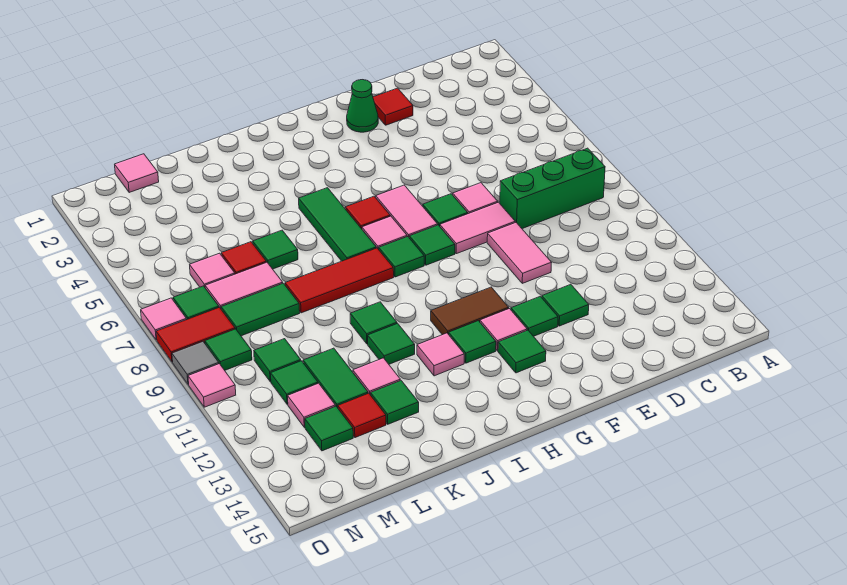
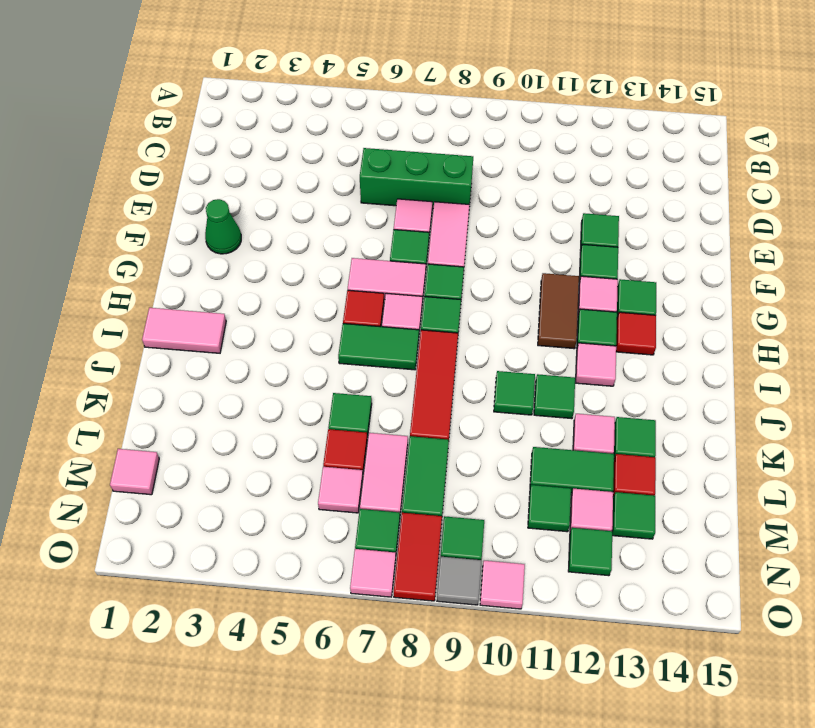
green 1x3 brick [500,148,605,229] -> green 1x3 brick turned to [360,148,473,209]
red 1x1 tile [373,88,413,125] -> red 1x1 tile moved to [616,312,656,355]
pink 1x2 tile [487,222,552,283] -> pink 1x2 tile moved to [142,308,226,353]
green 1x3 tile [299,188,376,261] -> green 1x2 tile [338,324,419,370]
green 1x1 tile [254,339,301,382] -> green 1x1 tile moved to [568,528,612,576]

